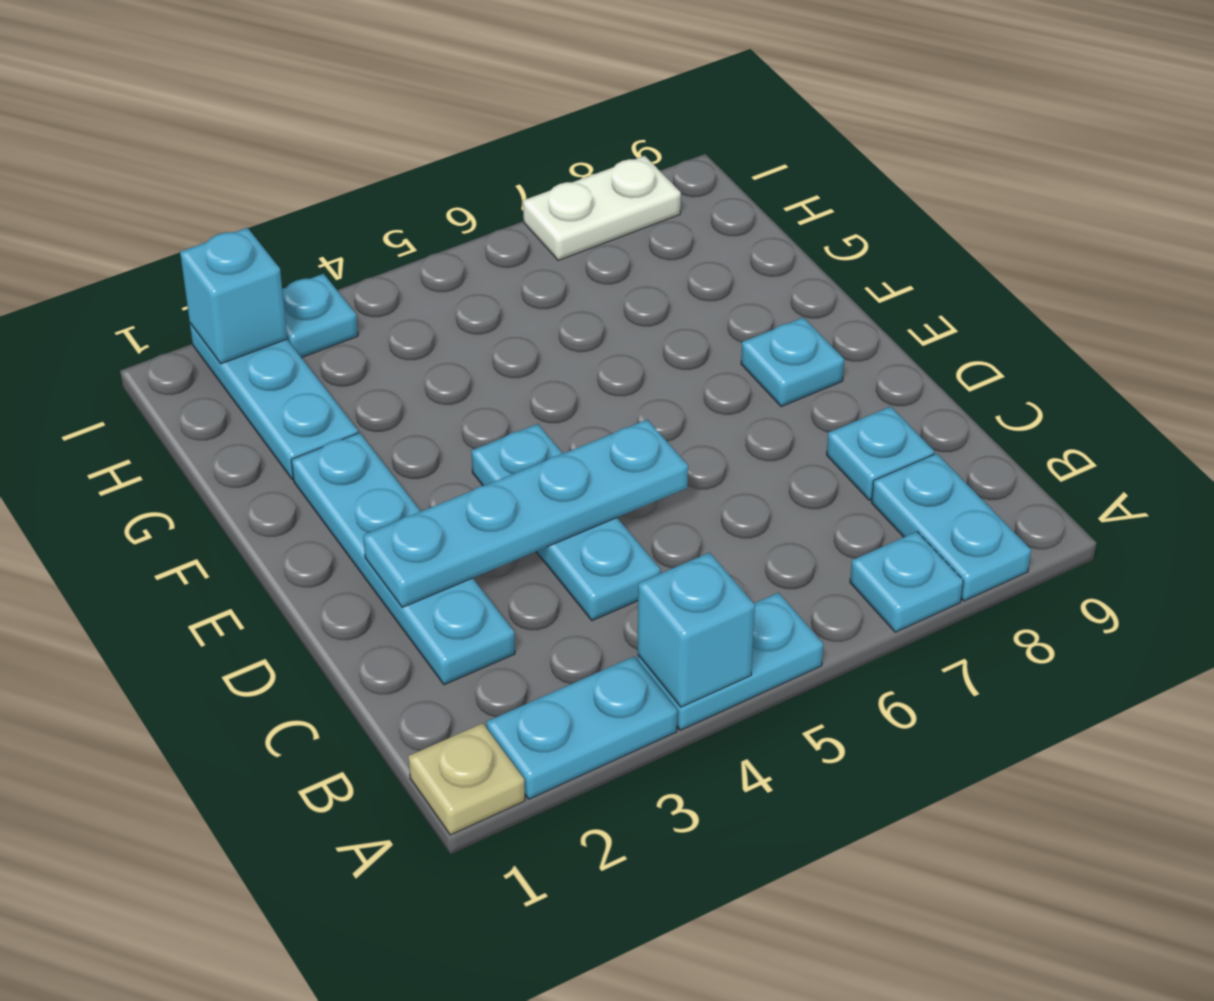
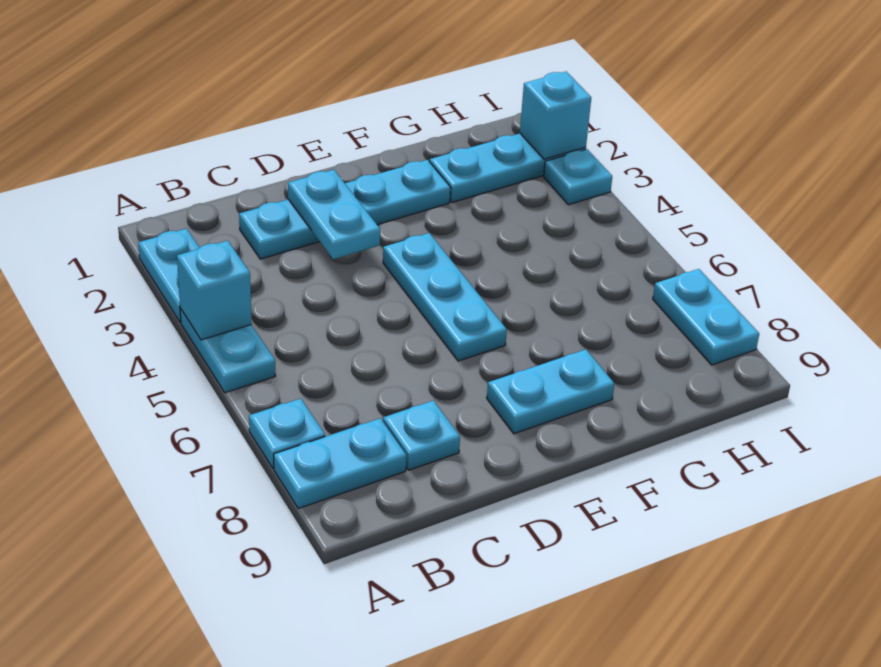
tan 1x1 plate [408,723,525,835] -> none
cyan 1x3 plate [471,424,660,621] -> cyan 1x3 plate turned to [383,233,507,361]
cyan 1x4 plate [363,420,688,607] -> cyan 1x2 plate [288,170,380,259]
cyan 1x1 plate [741,317,844,407] -> cyan 1x2 plate [487,350,614,434]
white 1x2 plate [523,156,681,260] -> cyan 1x2 plate [653,269,759,365]

